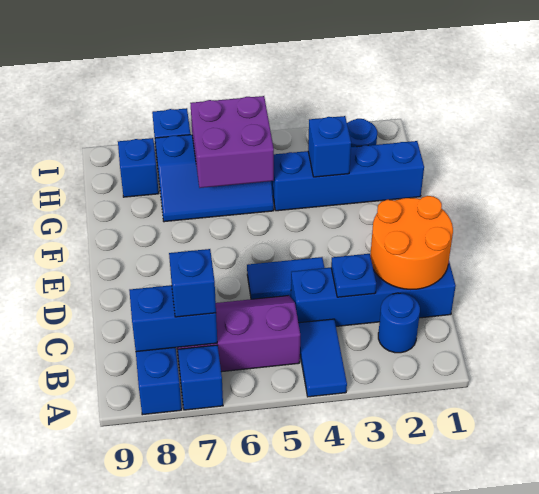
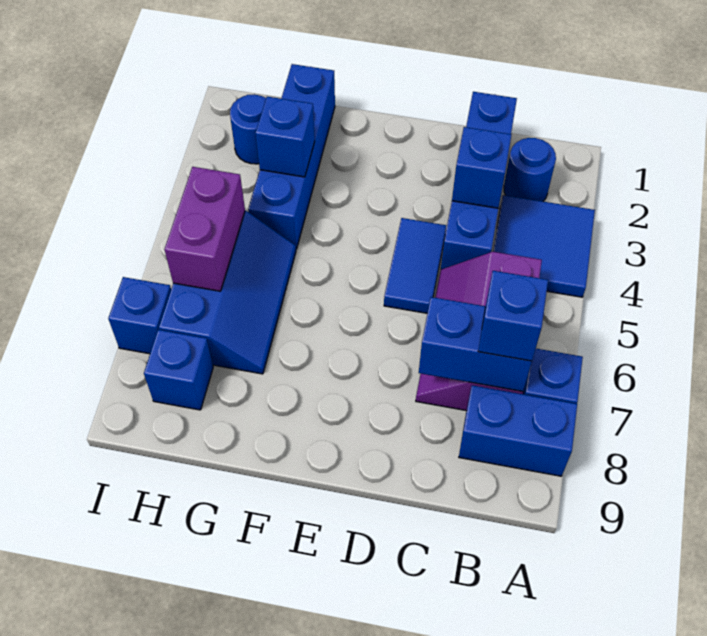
blue 1x2 tile [299,319,347,397] -> blue 2x2 tile [493,195,595,297]
blue 1x2 brick [129,285,217,352] -> blue 1x2 brick turned to [419,297,532,392]
orange 2x2 round brick [370,196,453,289] -> none
blue 1x1 plate [331,254,376,297] -> blue 1x1 brick [452,127,511,208]
purple 2x2 brick [190,96,274,188] -> purple 1x2 brick [164,167,245,291]

